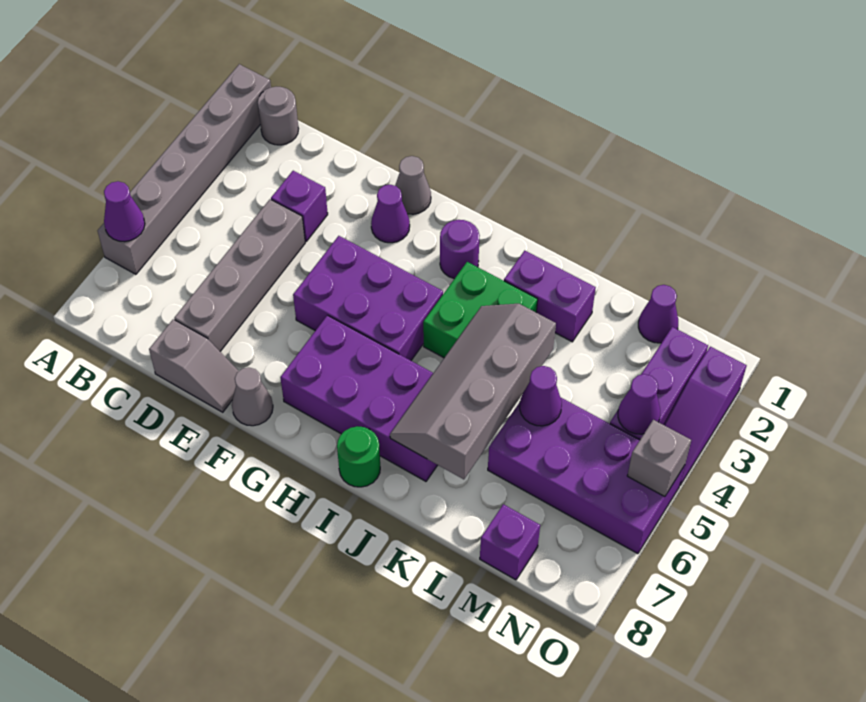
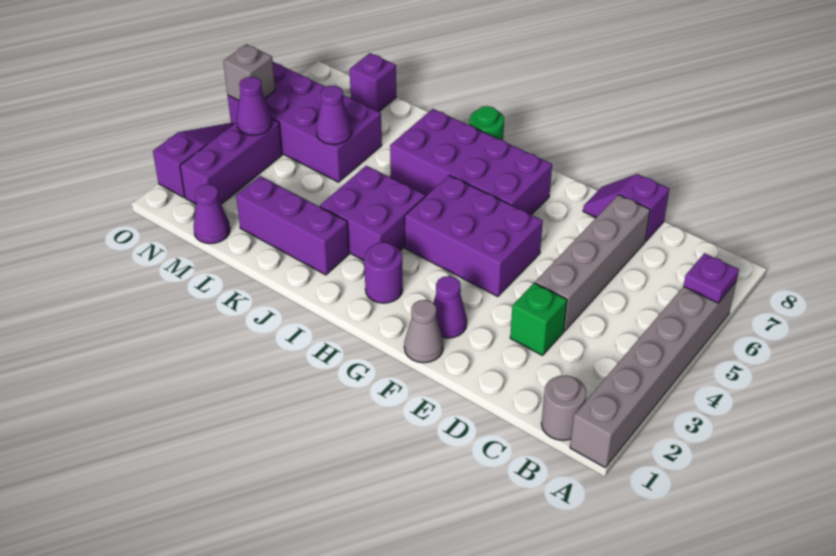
purple 1x1 cone [104,181,145,242] -> purple 1x1 plate [684,253,739,303]
purple 1x1 brick [271,171,328,241] -> green 1x1 brick [510,283,567,355]
grey 1x2 slope [149,319,239,412] -> purple 1x2 slope [583,174,669,241]
grey 1x1 cone [232,367,273,426] -> none
green 2x2 brick [423,262,538,358] -> purple 2x2 brick [320,166,425,260]
purple 1x2 brick [504,251,596,342] -> purple 1x3 brick [236,176,349,275]
grey 2x4 slope [390,304,556,479] -> none

